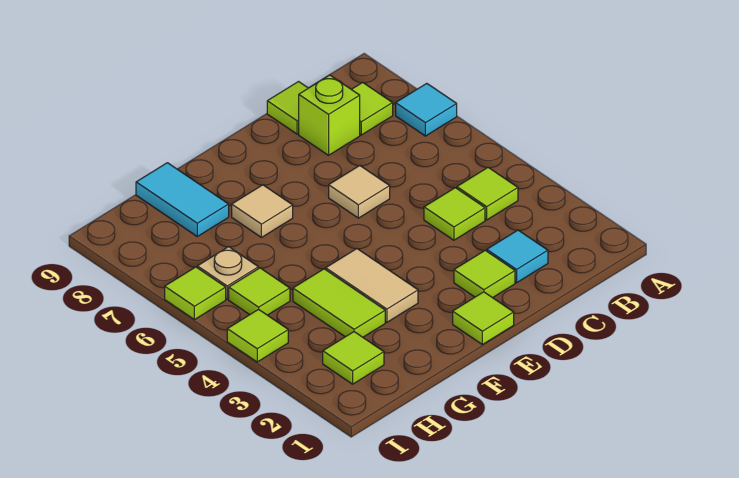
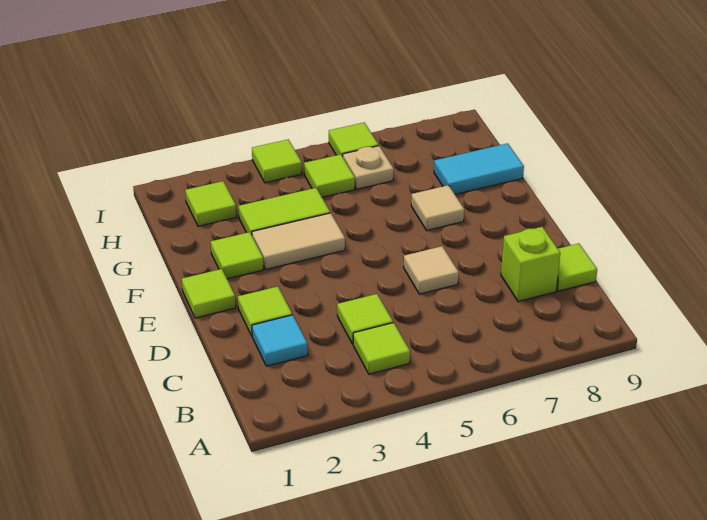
cyan 1x1 tile [396,83,457,136] -> none
lime 1x1 tile [351,82,393,135] -> lime 1x1 tile moved to [211,232,263,279]

